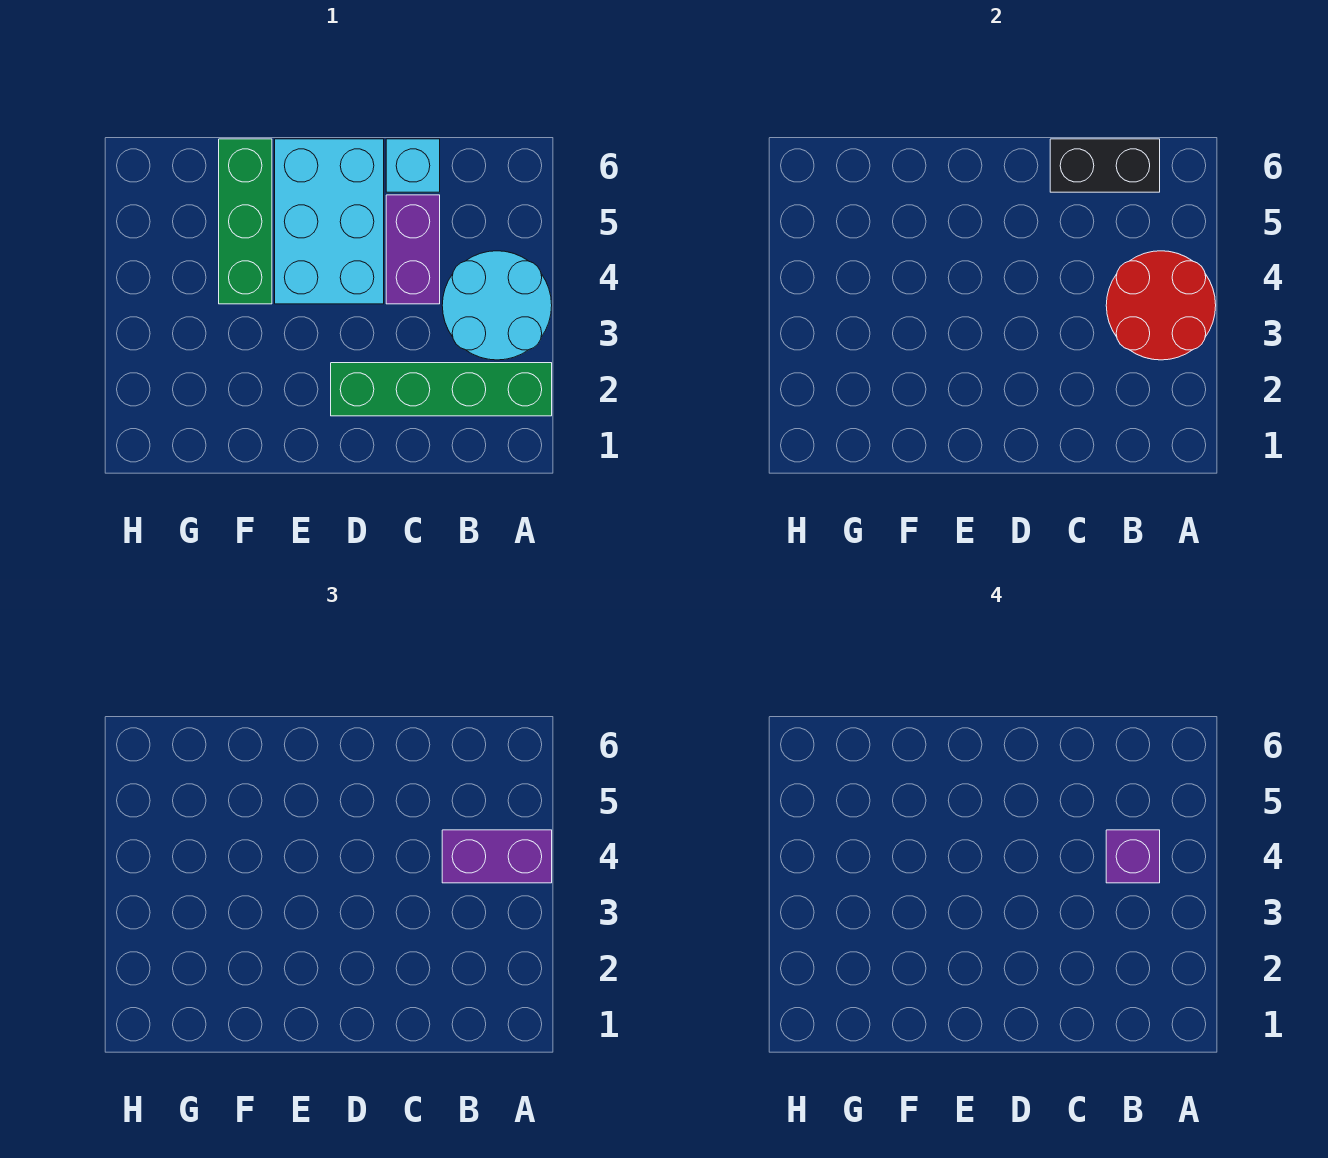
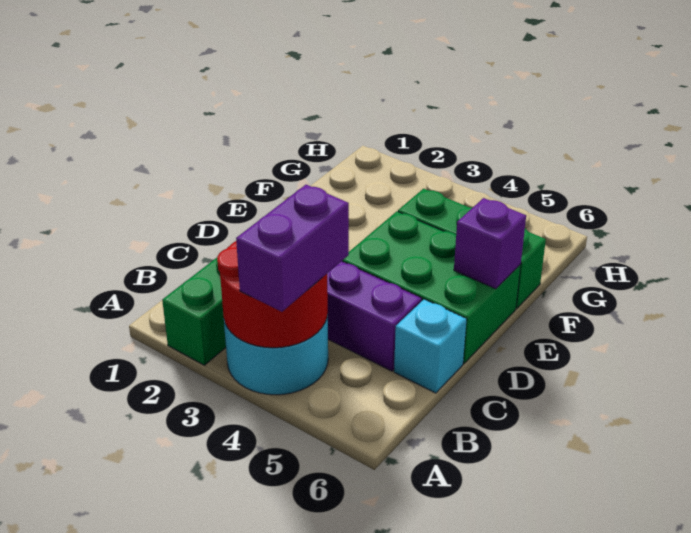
purple 1x1 brick [1106,830,1160,883] -> purple 1x1 brick moved to [454,198,526,289]
black 1x2 brick [1050,139,1160,192] -> none
cyan 2x3 brick [275,139,384,304] -> green 2x3 brick [342,211,521,363]

